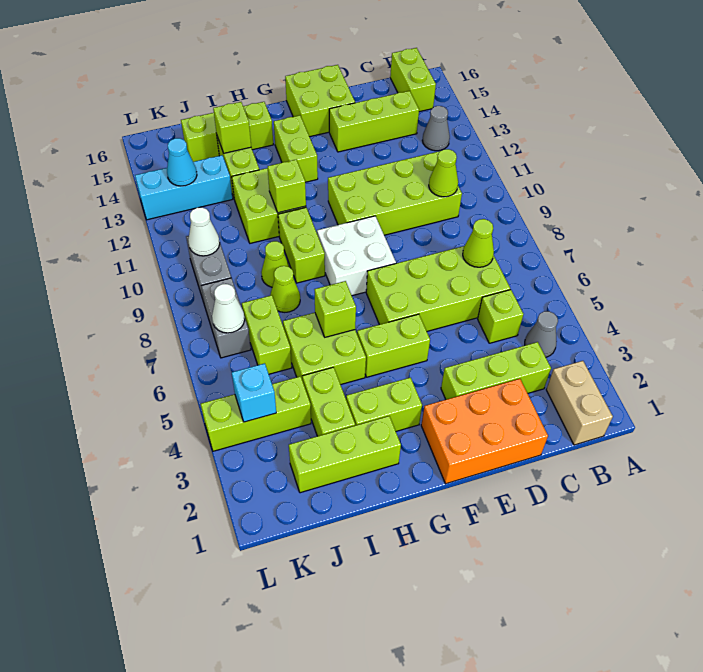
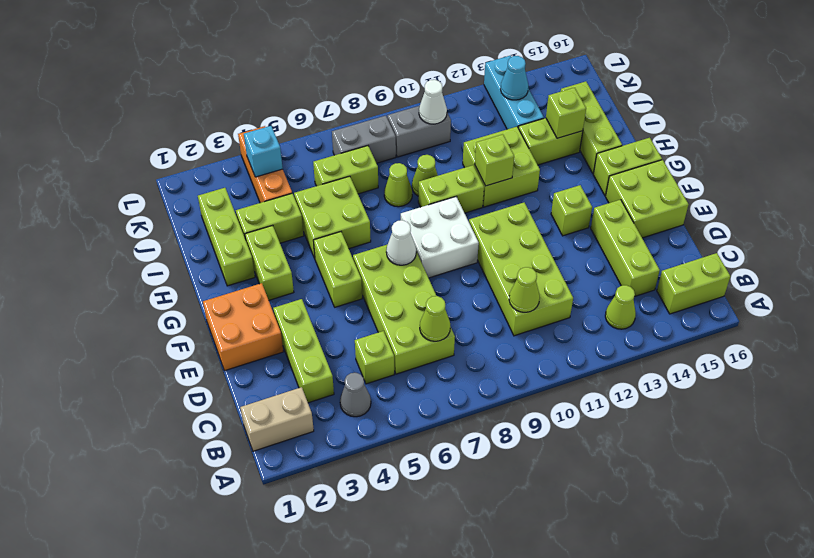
grey 1x1 cone [422,106,450,151] -> lime 1x1 cone [605,285,636,329]
orange 2x3 brick [421,379,548,484] -> orange 2x2 brick [203,283,284,371]
lime 1x2 brick [274,115,318,182] -> lime 1x2 brick moved to [593,138,662,196]
lime 1x1 brick [314,281,356,337] -> lime 1x1 brick moved to [551,185,592,236]
lime 1x3 brick [201,376,311,451] -> orange 1x3 brick [238,126,292,203]
white 1x1 cone [212,284,245,333] -> white 1x1 cone moved to [386,220,416,265]

